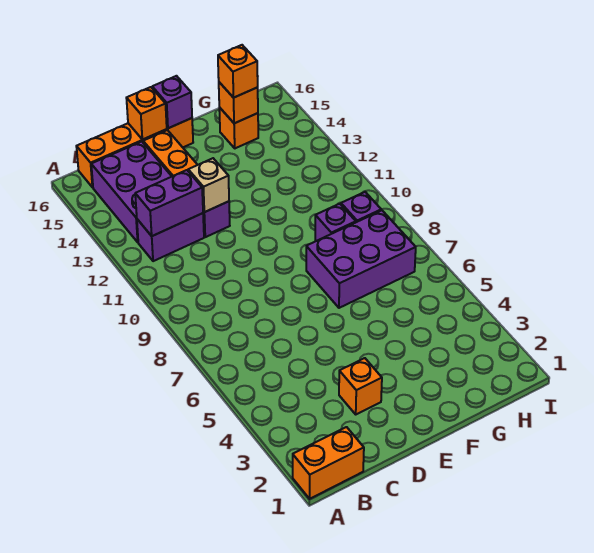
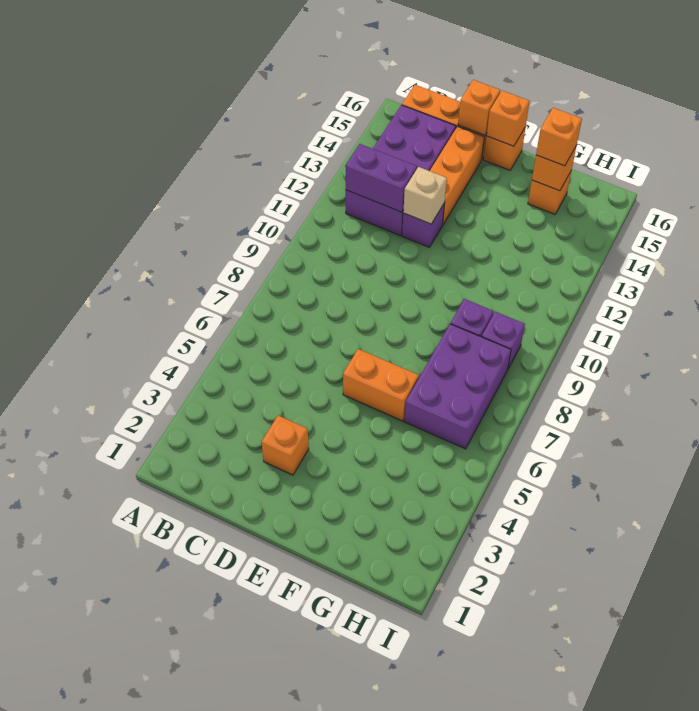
orange 1x2 brick [293,427,364,499] -> orange 1x2 brick moved to [343,349,419,421]
purple 1x1 brick [152,76,192,128] -> orange 1x1 brick [487,91,530,146]
purple 2x3 brick [306,210,416,308] -> purple 2x3 brick turned to [404,324,511,449]

